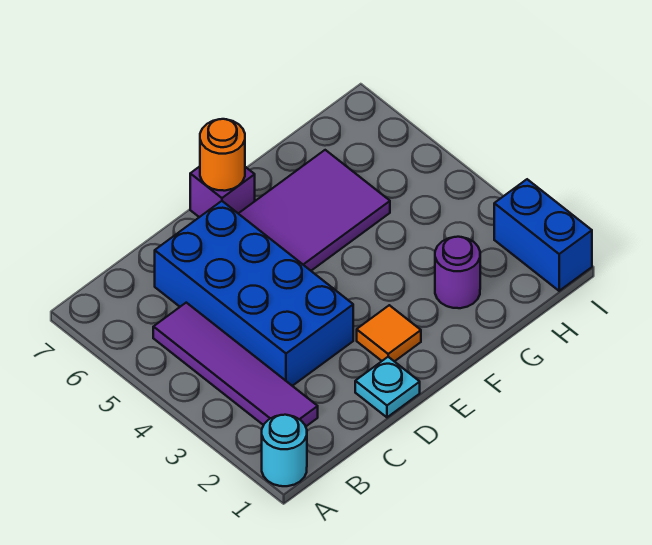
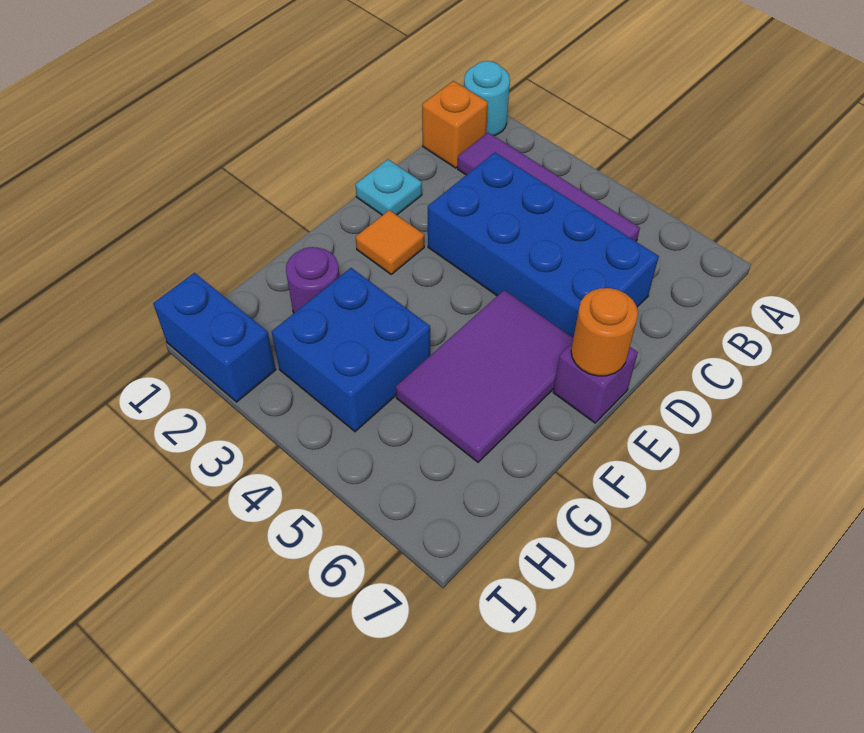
none -> orange 1x1 brick [422,81,488,168]
none -> blue 2x2 brick [272,268,430,432]

